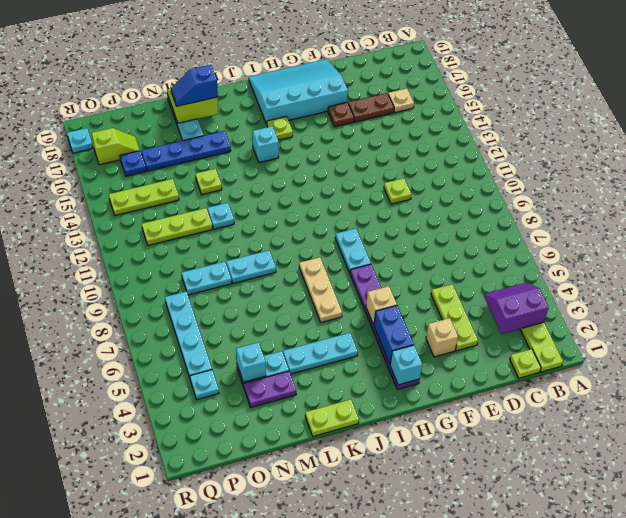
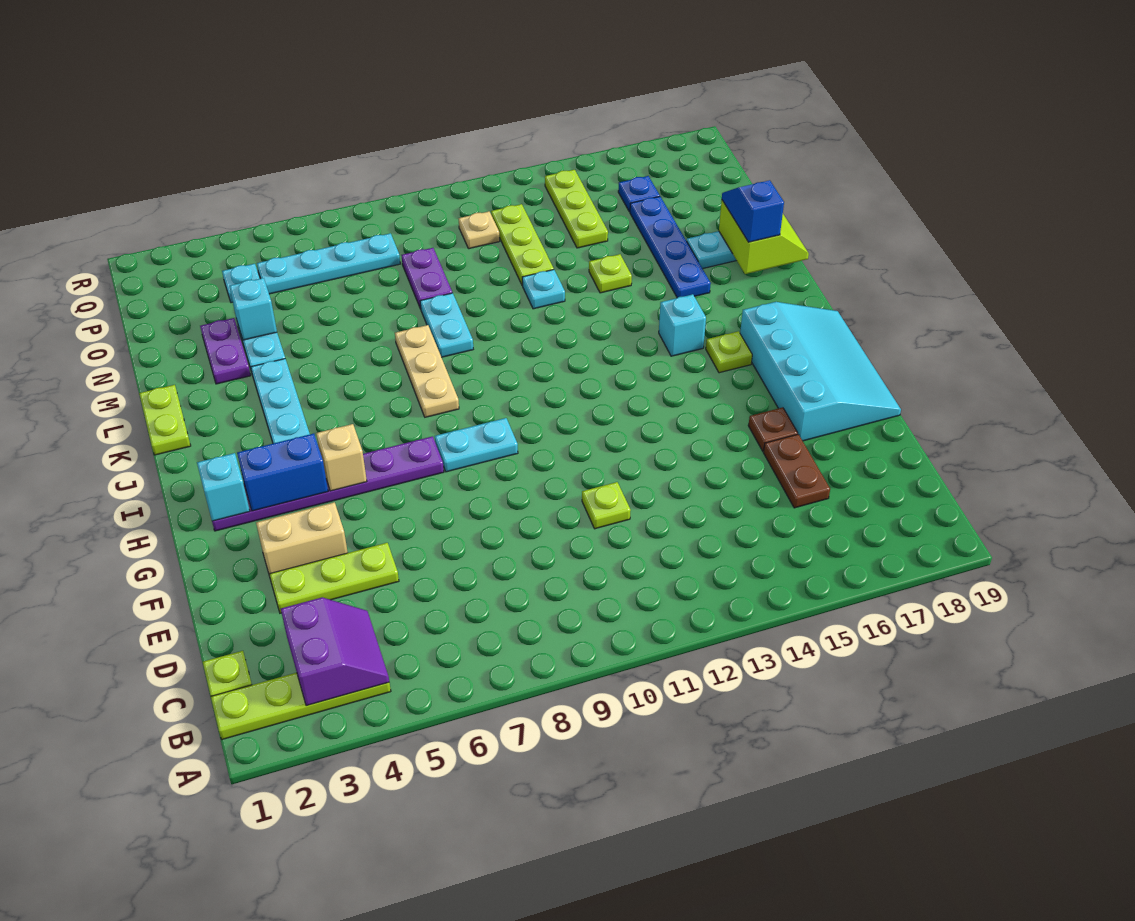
tan 1x1 plate [388,88,414,113] -> tan 1x1 plate moved to [459,211,500,249]
tan 1x1 brick [426,318,458,357] -> tan 1x2 brick [256,502,348,576]
tan 1x3 plate [299,257,342,323] -> tan 1x3 plate turned to [395,325,459,417]
cyan 1x2 plate [182,262,232,295] -> purple 1x2 plate [401,248,452,309]
lime 1x2 slope [92,128,140,165] -> none
cyan 1x1 plate [67,128,93,153] -> none

